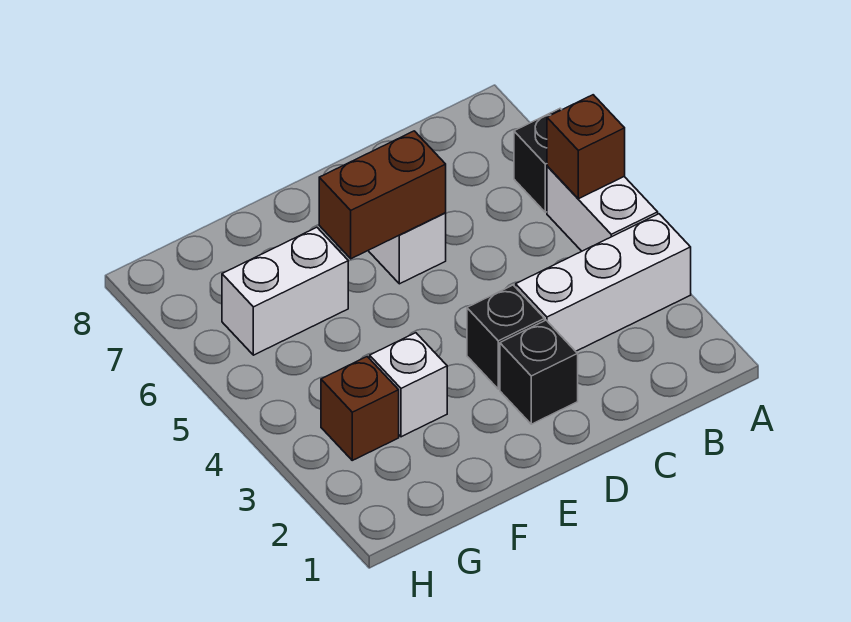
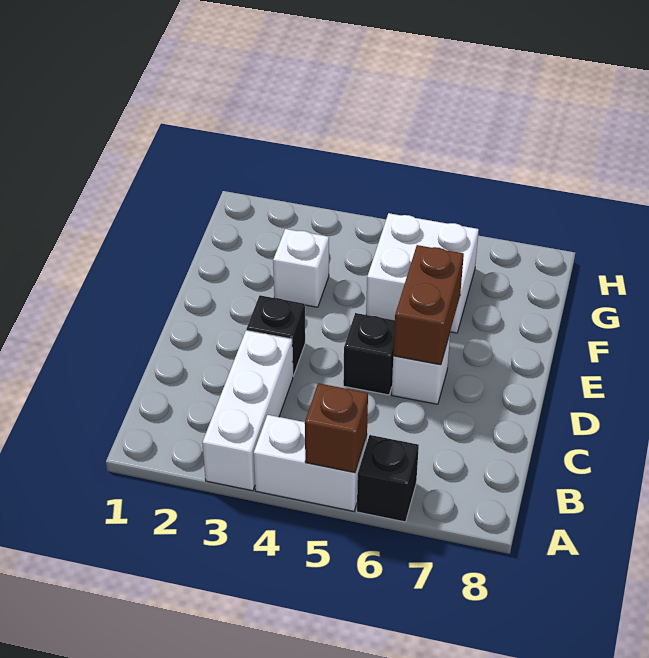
black 1x1 brick [500,320,578,424] -> black 1x1 brick moved to [343,313,395,395]
white 1x2 brick [222,227,348,355] -> white 2x2 brick [366,213,479,333]
brown 1x1 brick [321,357,399,460] -> none

